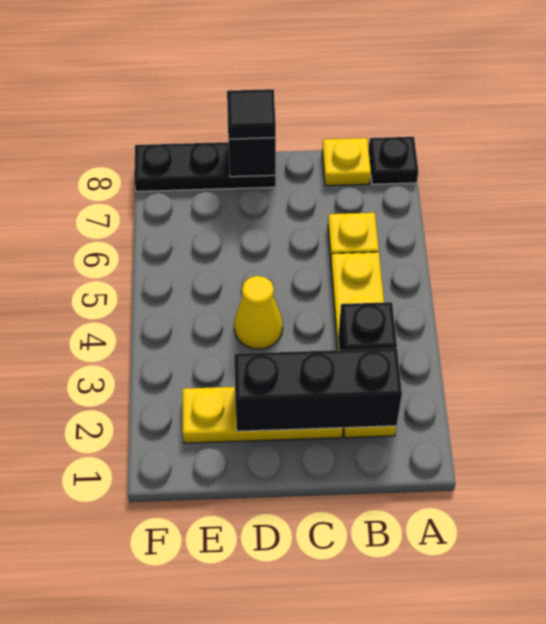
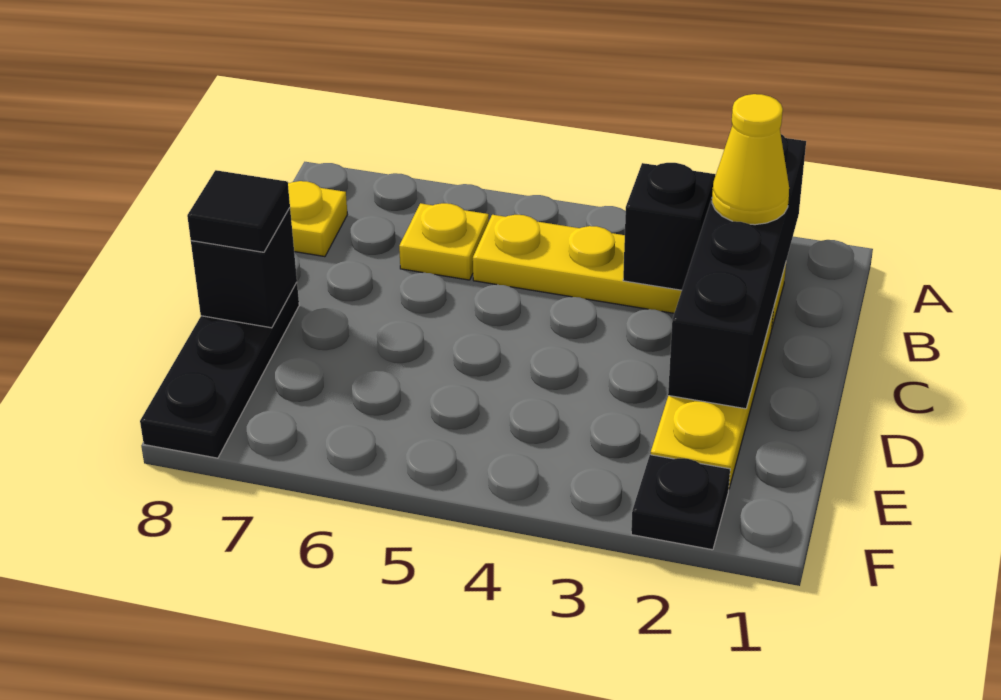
black 1x1 plate [369,137,418,184] -> black 1x1 plate moved to [631,455,730,550]
black 1x3 brick [234,348,402,431] -> black 1x4 brick [668,134,806,409]
yellow 1x1 cone [234,276,283,349] -> yellow 1x1 cone moved to [712,94,789,225]

